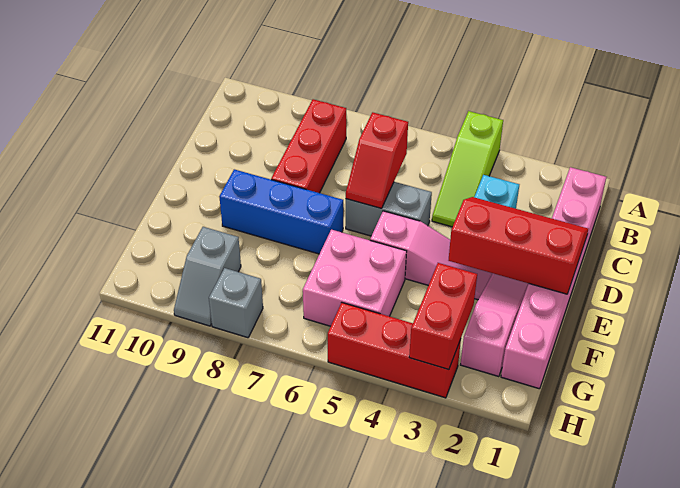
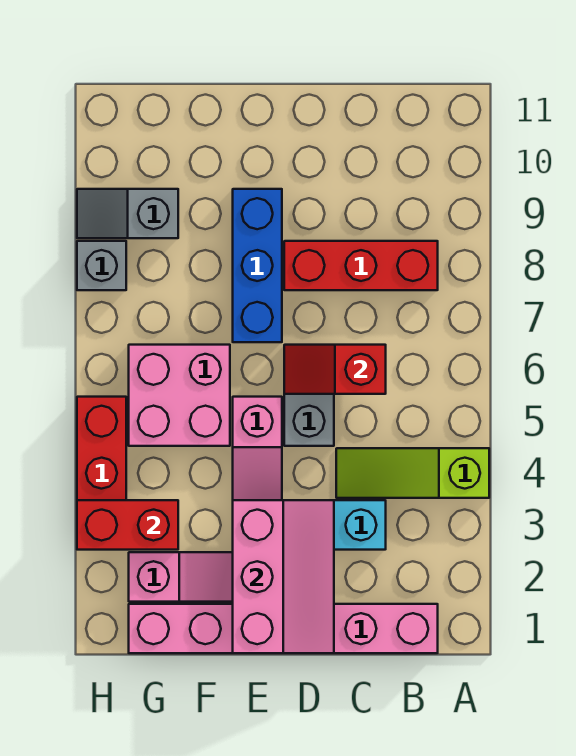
red 2x3 slope [449,197,588,294] -> pink 2x3 slope [233,500,334,653]

